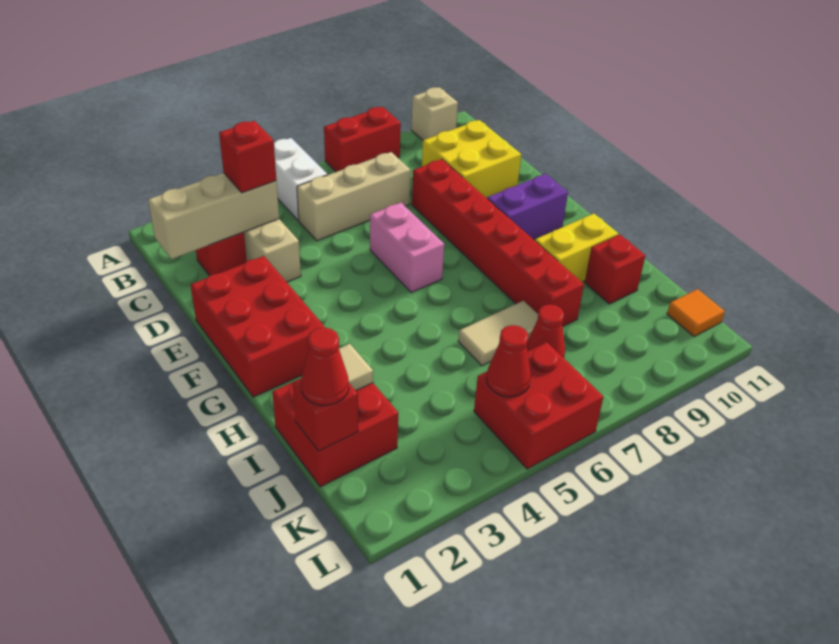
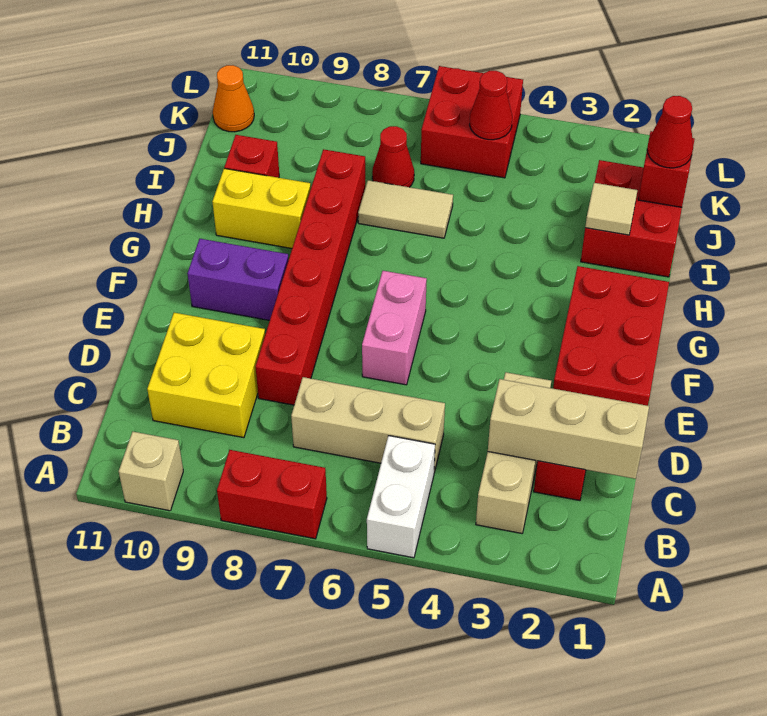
red 1x1 brick [219,121,276,193] -> none
orange 1x1 tile [667,289,725,336] -> orange 1x1 cone [213,65,254,132]

